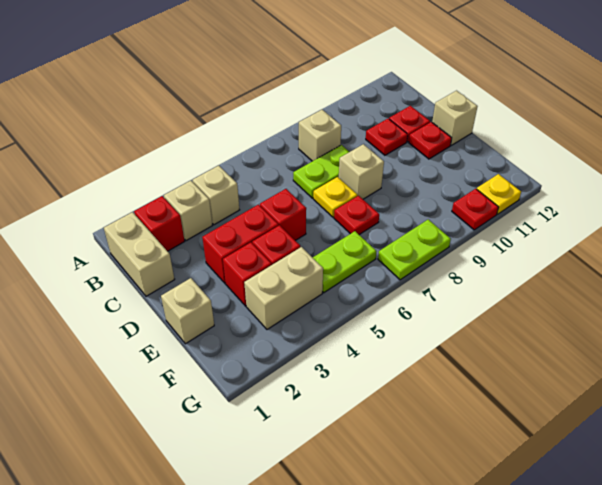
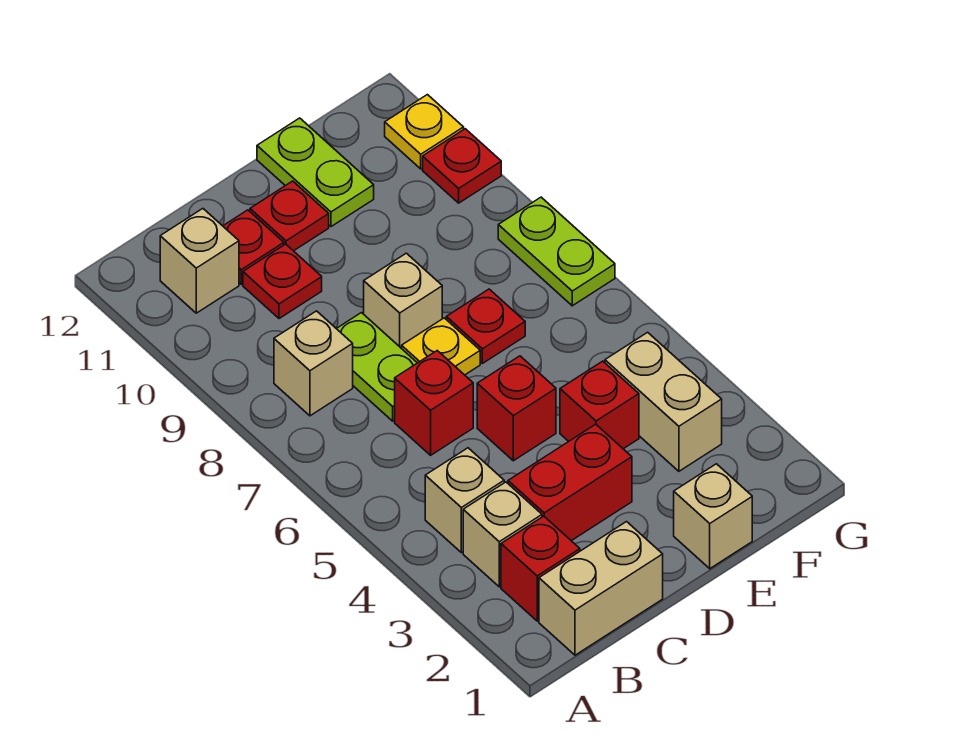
red 1x2 brick [202,205,279,283] -> red 1x2 brick turned to [508,424,632,541]
tan 1x1 brick [432,91,478,145] -> tan 1x1 brick moved to [160,209,239,313]
red 1x1 brick [223,242,272,306] -> red 1x1 brick moved to [395,351,473,455]
lime 1x2 plate [313,231,376,293] -> lime 1x2 plate moved to [257,118,374,227]

